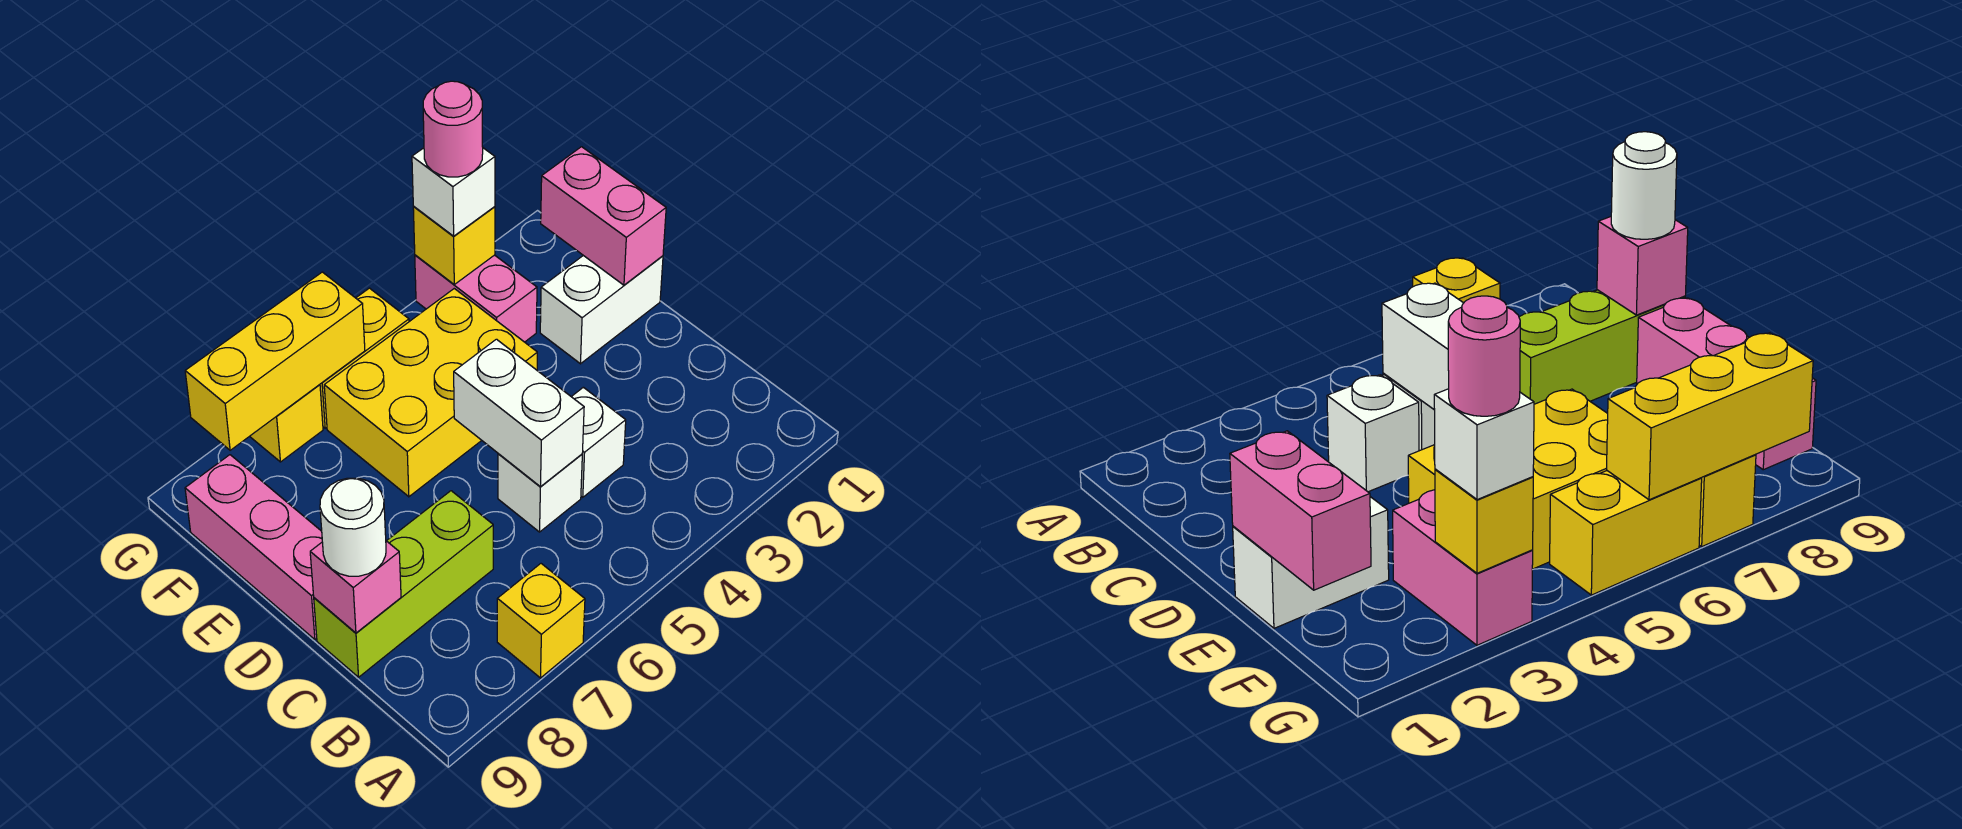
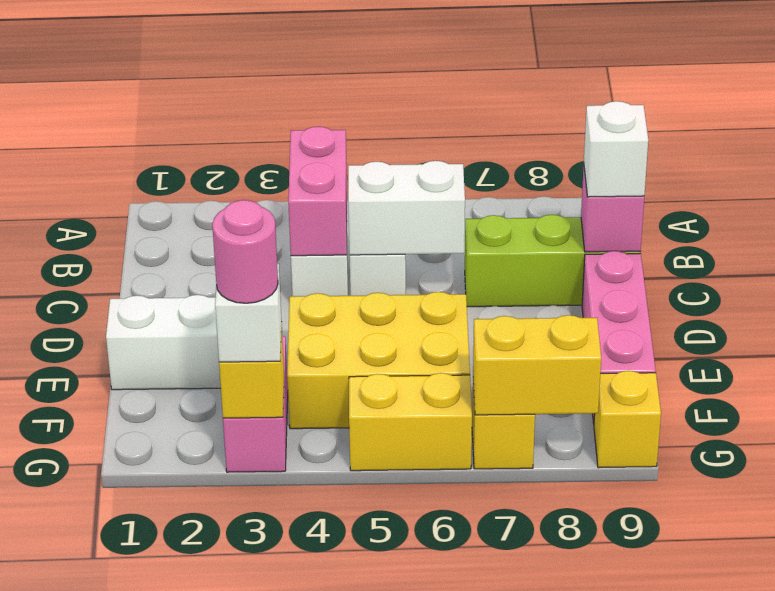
yellow 1x1 brick [497,564,585,678] -> yellow 1x1 brick moved to [594,371,661,468]
white 1x2 brick [454,339,584,487] -> white 1x2 brick turned to [348,161,465,255]
white 1x1 round brick [320,478,386,576] -> white 1x1 brick [584,101,648,197]
pink 1x2 brick [541,147,666,285] -> pink 1x2 brick moved to [288,127,347,256]
yellow 1x3 brick [185,272,365,450] -> yellow 1x2 brick [473,315,601,415]

